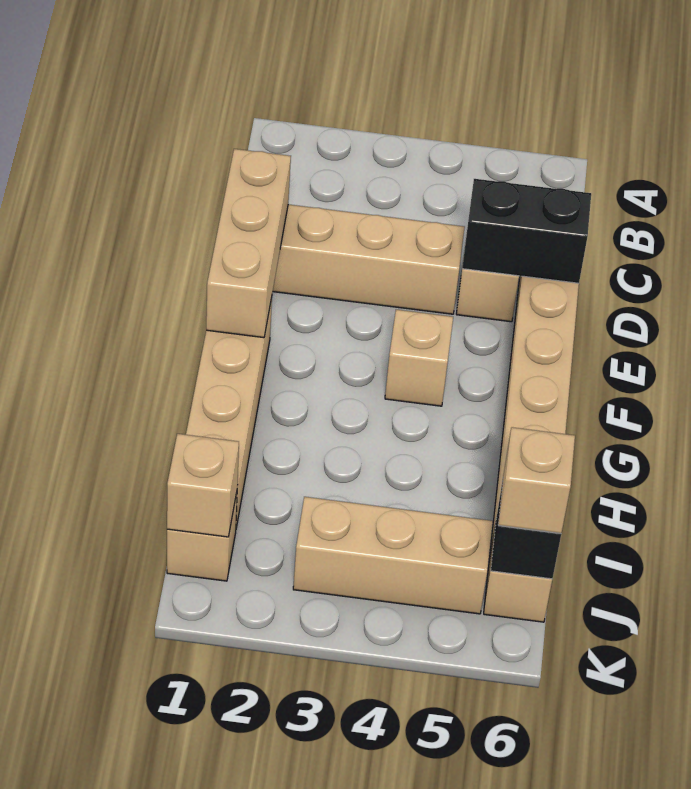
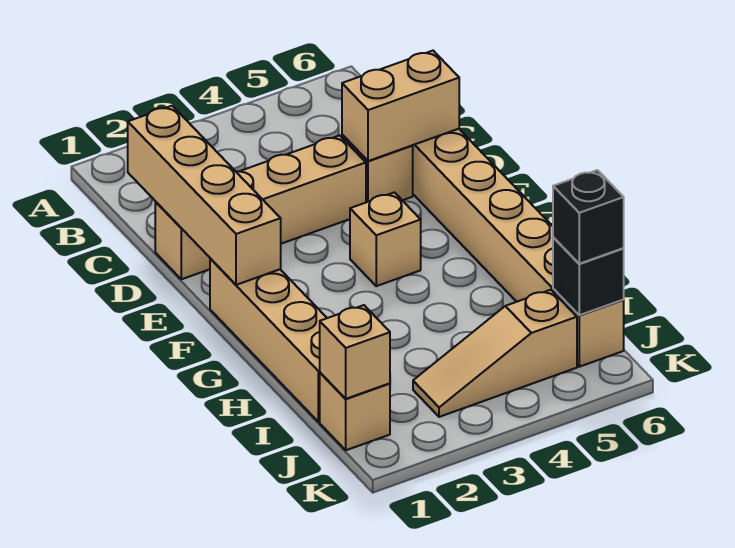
tan 1x3 brick [206,149,291,338] -> tan 1x4 brick [128,106,281,285]
black 1x2 brick [462,179,591,283] -> tan 1x2 brick [342,51,459,161]
tan 1x3 brick [293,497,493,614] -> tan 1x3 slope [413,290,577,417]
tan 1x1 brick [498,427,575,533] -> black 1x1 brick [553,170,624,264]

